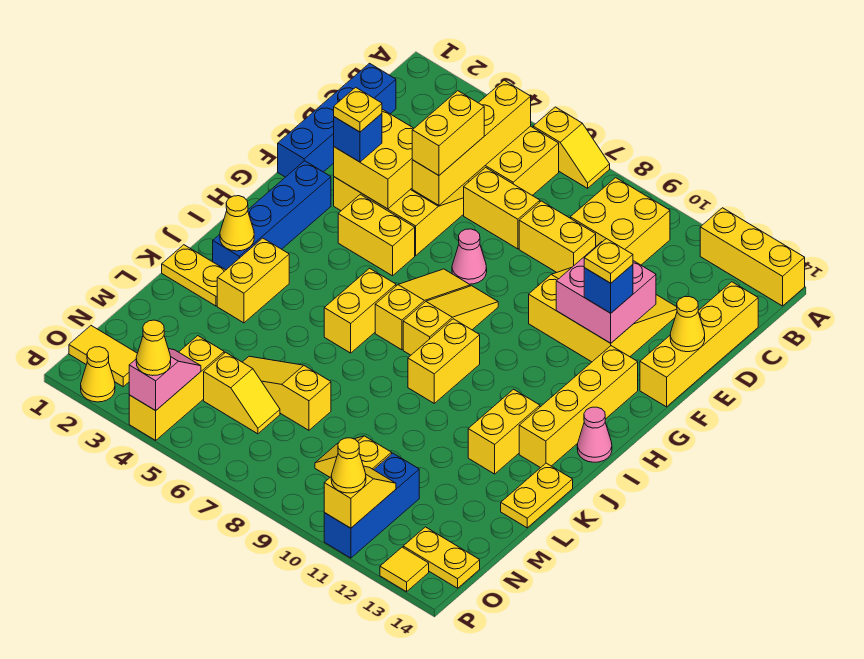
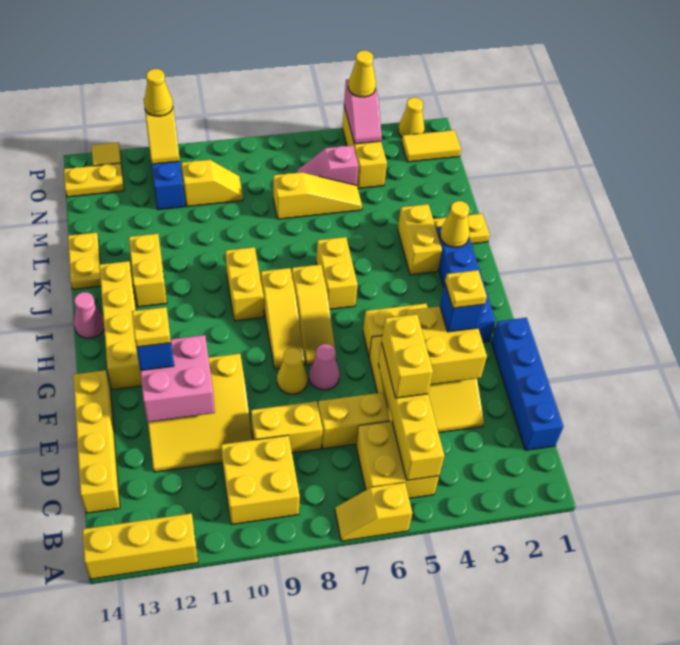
yellow 1x1 cone [670,297,705,352] -> yellow 1x1 cone moved to [277,348,308,394]
yellow 1x2 slope [204,352,280,434] -> pink 1x2 slope [297,145,358,185]

